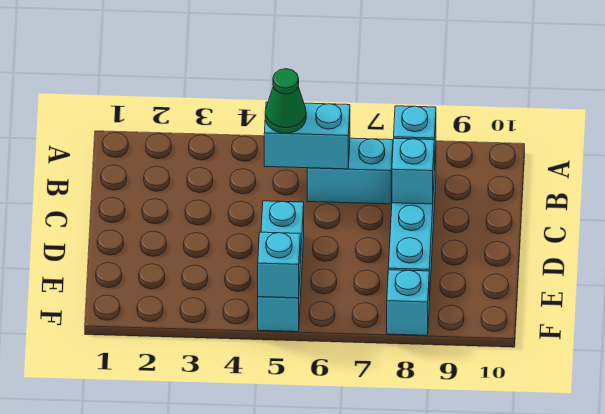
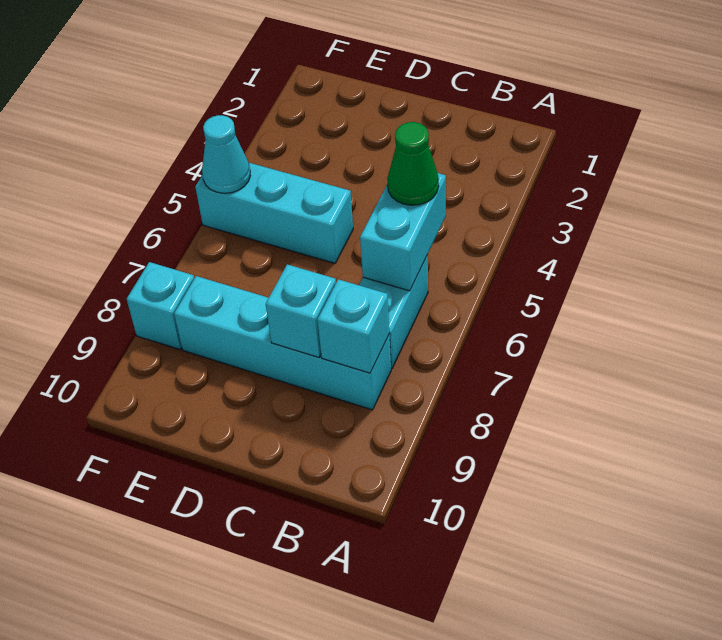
cyan 1x1 brick [258,232,300,298] -> cyan 1x1 cone [202,115,250,193]

